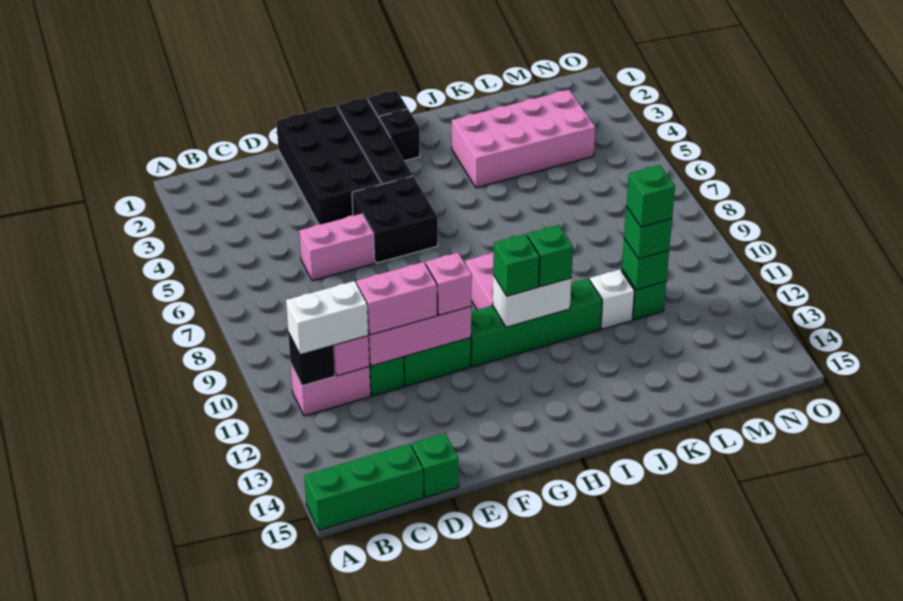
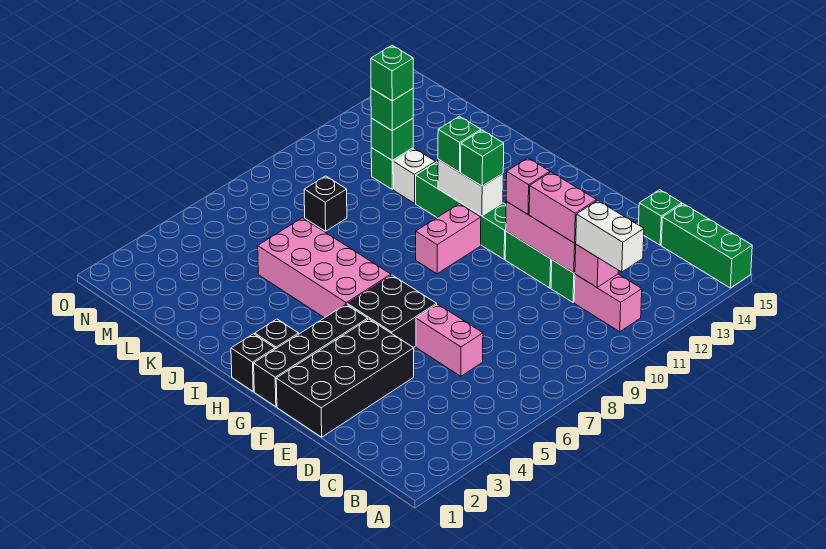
black 1x1 brick [288,333,335,386] -> black 1x1 brick moved to [304,176,347,231]
pink 2x4 brick [452,90,595,188] -> pink 2x4 brick moved to [258,218,391,318]

